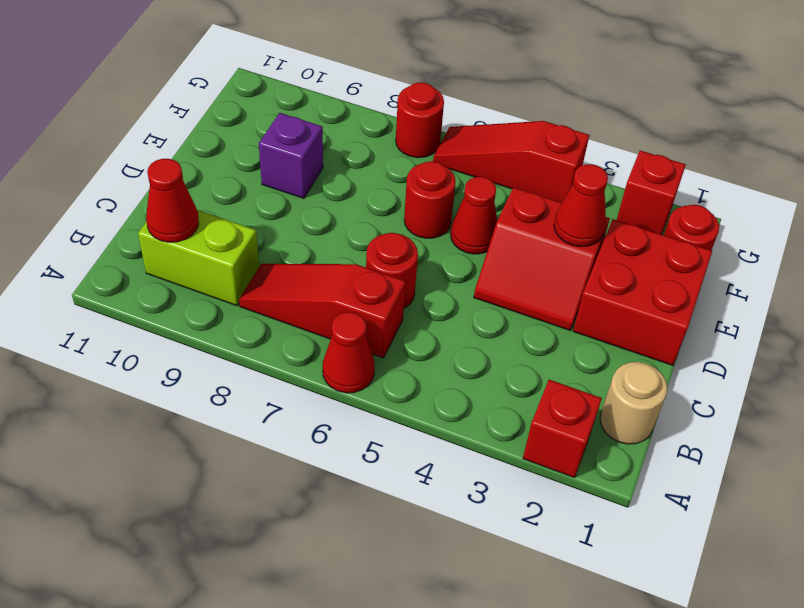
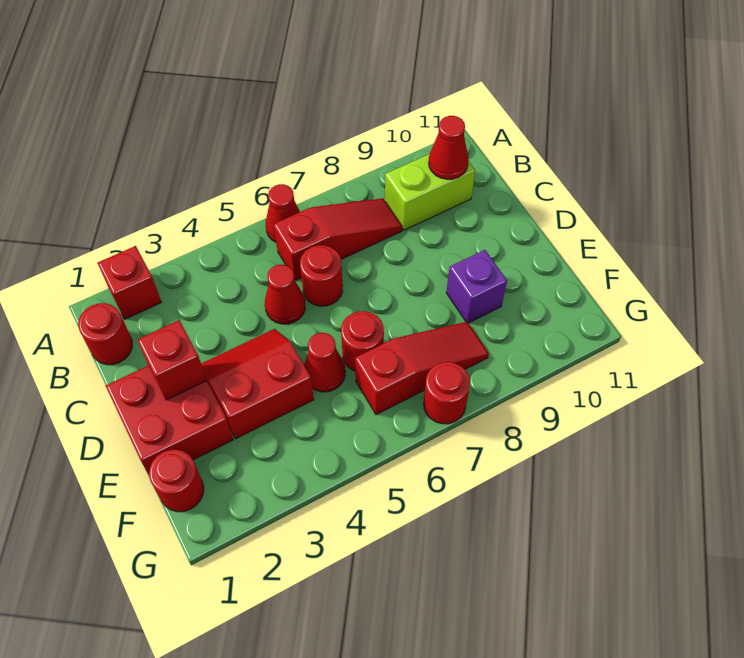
tan 1x1 round brick [600,362,667,444] -> red 1x1 round brick [78,303,132,365]
red 1x1 cone [554,164,608,247] -> red 1x1 cone moved to [265,265,305,324]
red 1x1 brick [617,151,686,235] -> red 1x1 brick moved to [138,320,207,400]
red 1x3 slope [433,121,589,203] -> red 1x3 slope moved to [355,322,489,415]

